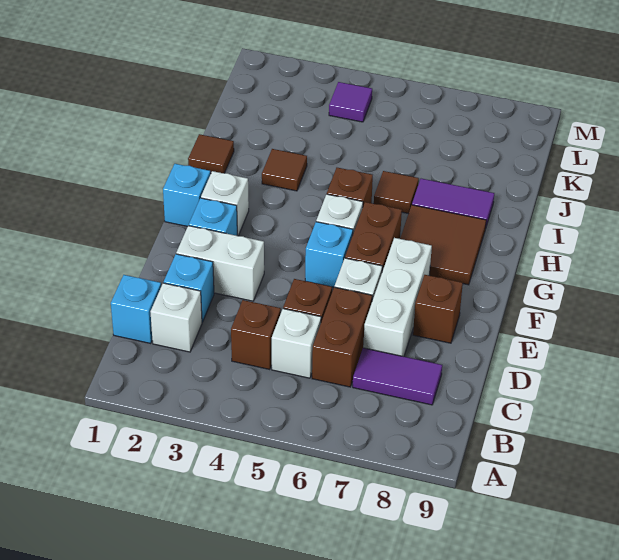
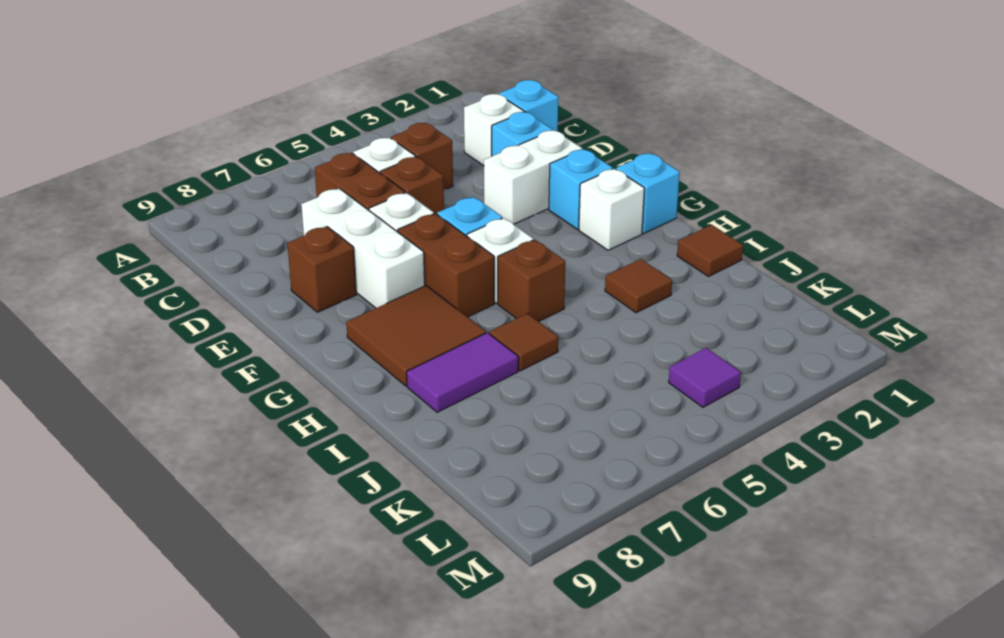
purple 1x2 tile [353,348,442,405] -> none

